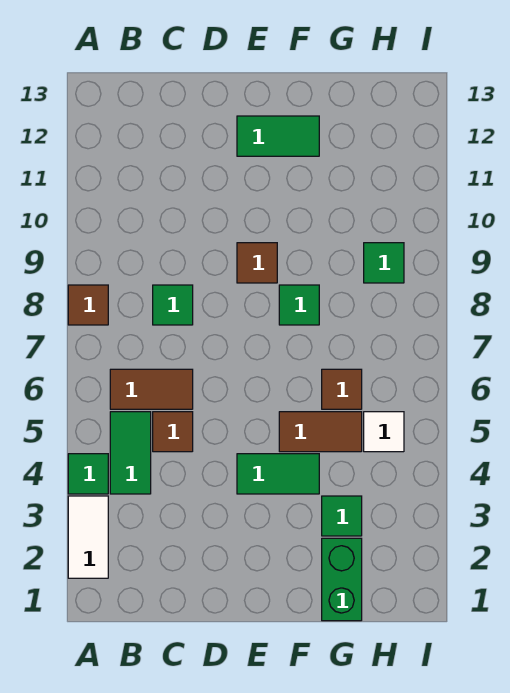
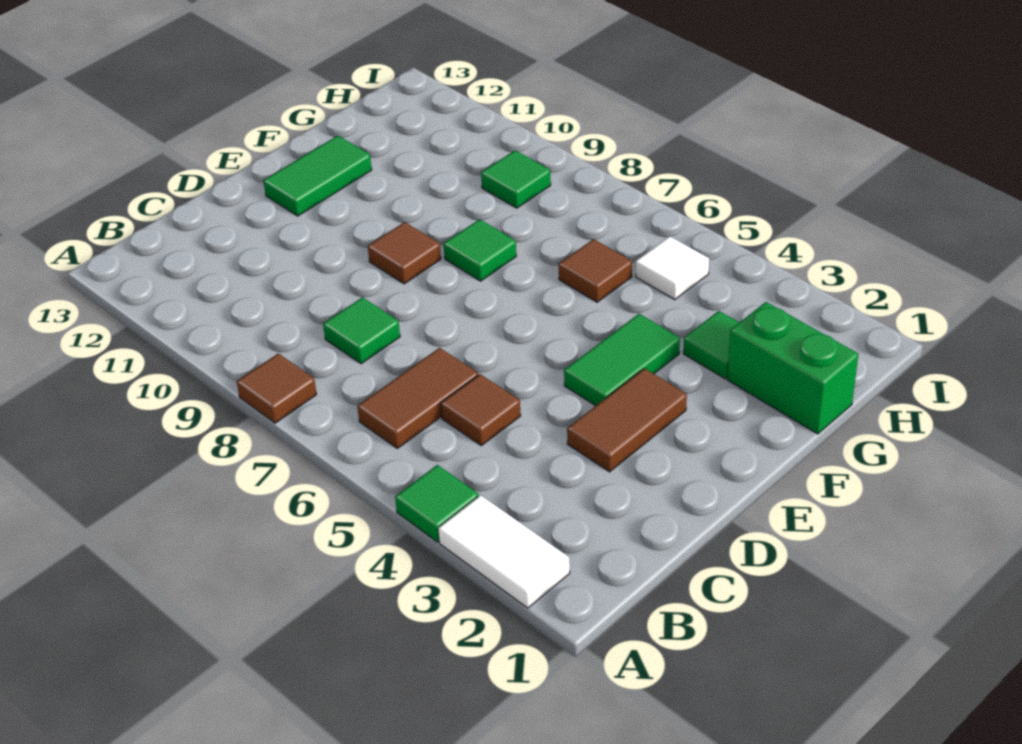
green 1x2 tile [110,412,151,494] -> none
brown 1x2 tile [279,412,362,452] -> brown 1x2 tile moved to [567,368,687,472]

